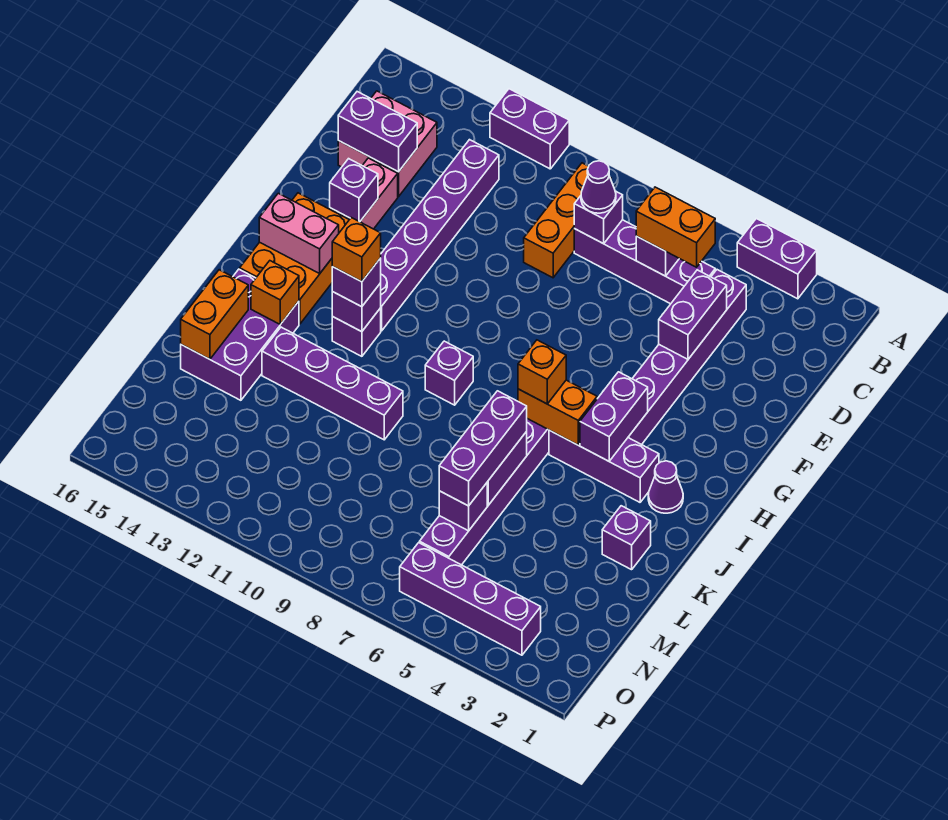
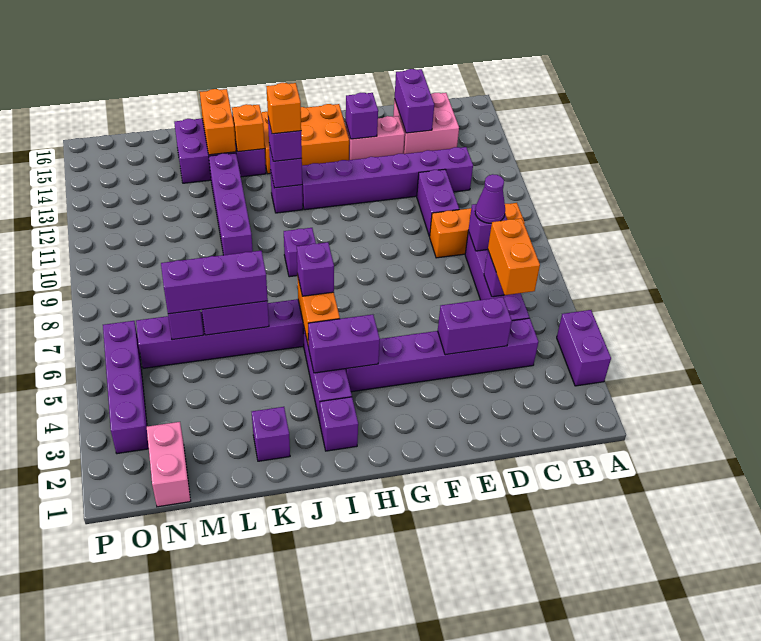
purple 1x2 brick [490,89,569,169] -> purple 1x2 brick moved to [417,169,459,236]
pink 1x2 brick [259,193,339,273] -> pink 1x2 brick moved to [147,422,191,507]
purple 1x1 cone [648,461,683,513] -> purple 1x1 brick [320,397,358,451]
orange 1x1 brick [518,340,566,404] -> purple 1x1 brick [297,242,334,296]
orange 1x2 brick [181,270,248,359] -> orange 1x2 brick turned to [200,89,236,155]

